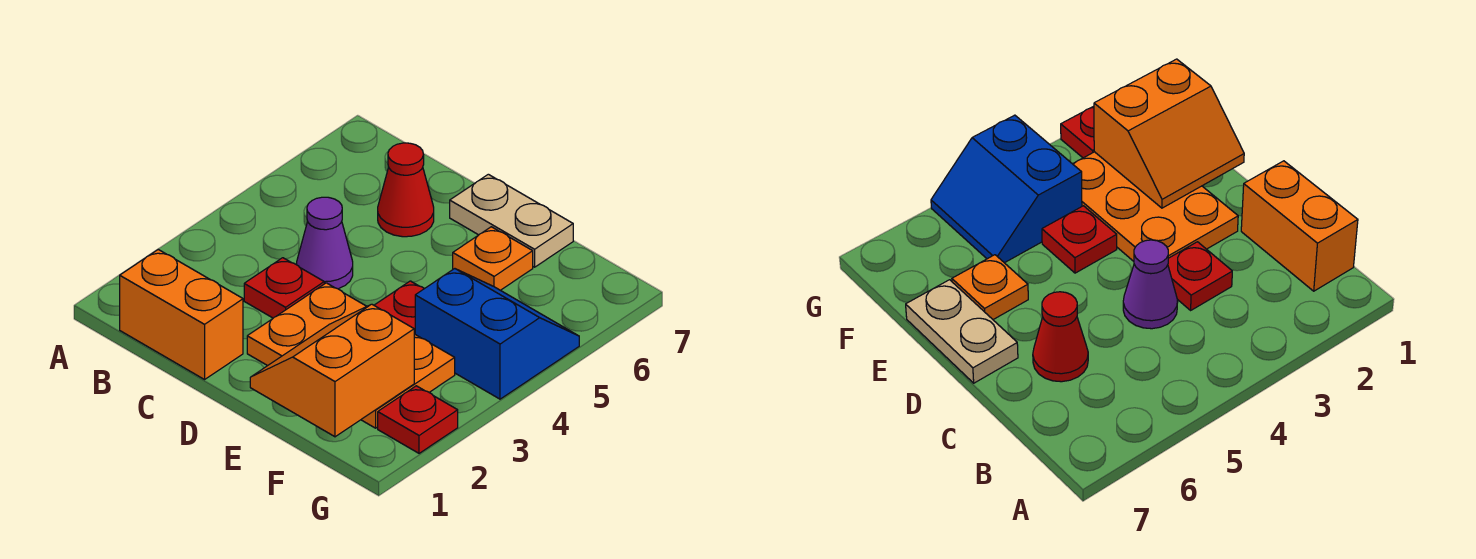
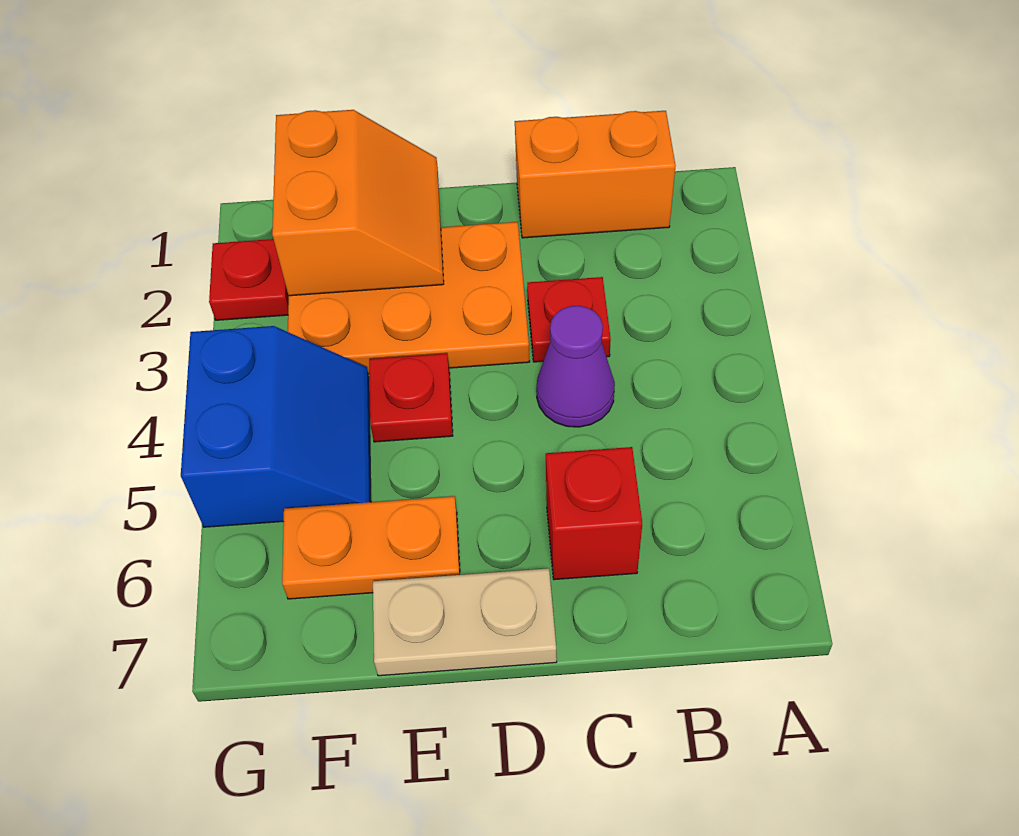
red 1x1 cone [378,143,434,237] -> red 1x1 brick [546,447,642,580]
orange 1x1 plate [453,227,533,290] -> orange 1x2 plate [282,496,460,599]
blue 2x2 slope [415,269,579,399] -> blue 2x2 slope turned to [181,326,371,527]

